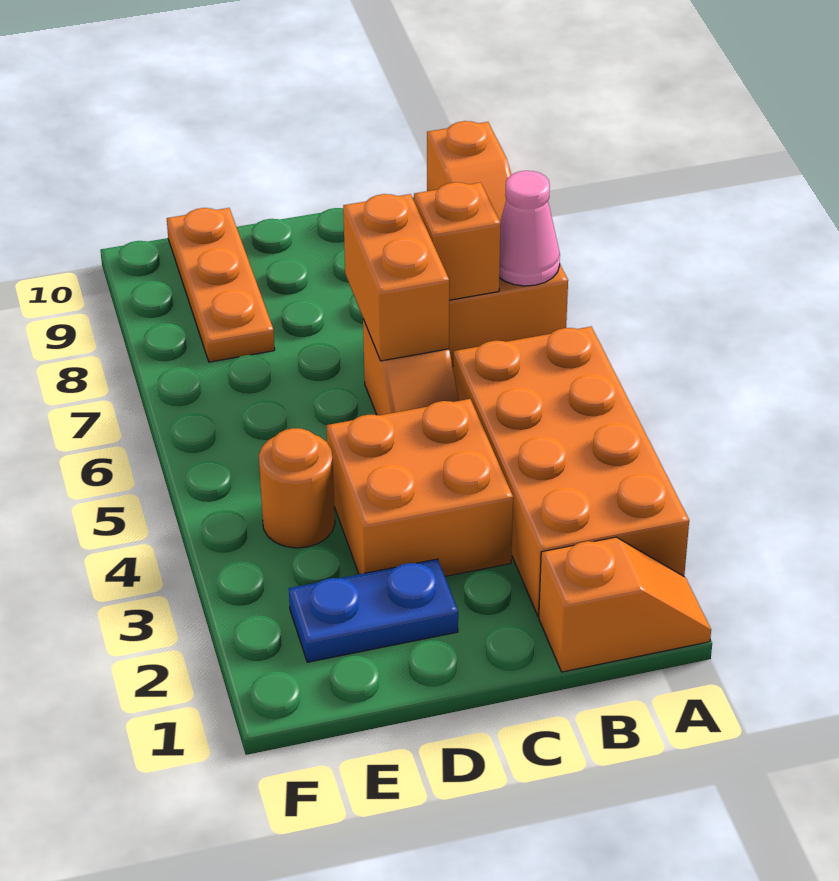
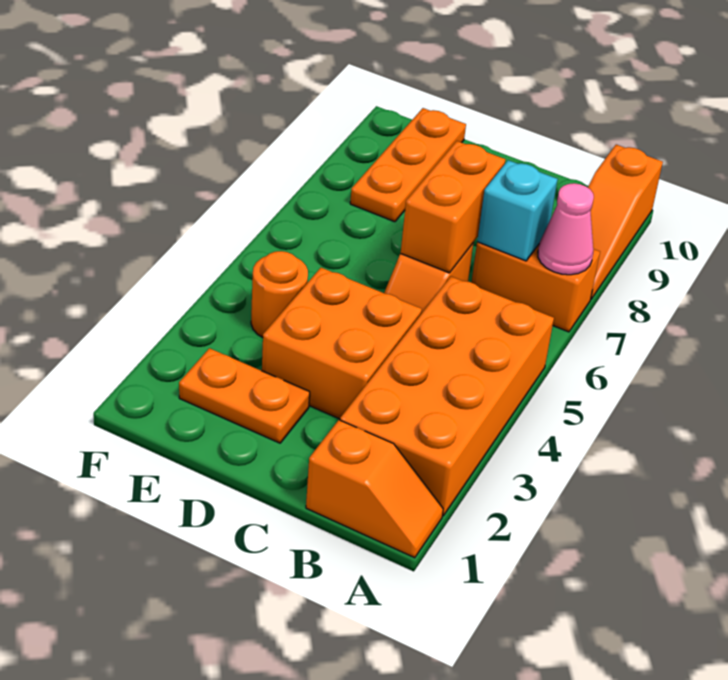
orange 1x1 brick [414,182,501,300] -> cyan 1x1 brick [477,160,558,261]
blue 1x2 plate [289,559,458,662] -> orange 1x2 plate [179,348,310,443]

